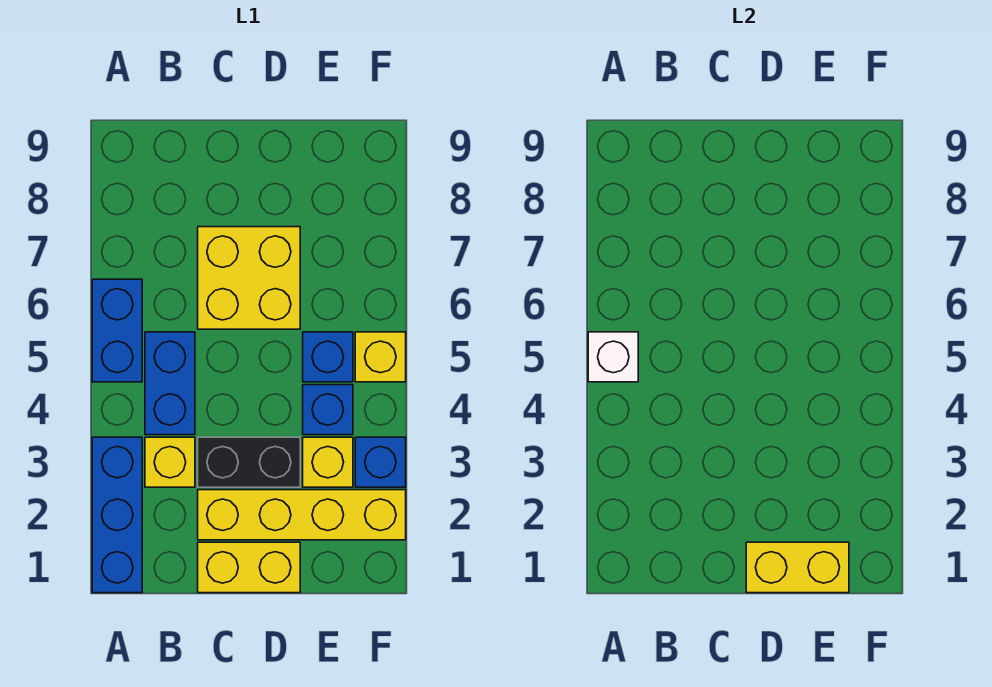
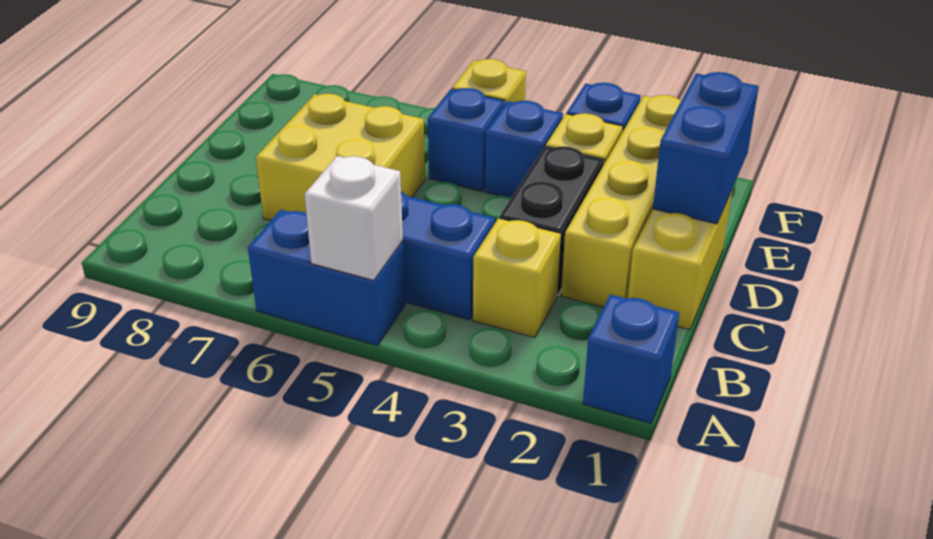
blue 1x3 brick [92,437,142,593] -> blue 1x1 brick [583,294,679,423]
yellow 1x2 brick [746,542,849,593] -> blue 1x2 brick [653,72,759,224]

